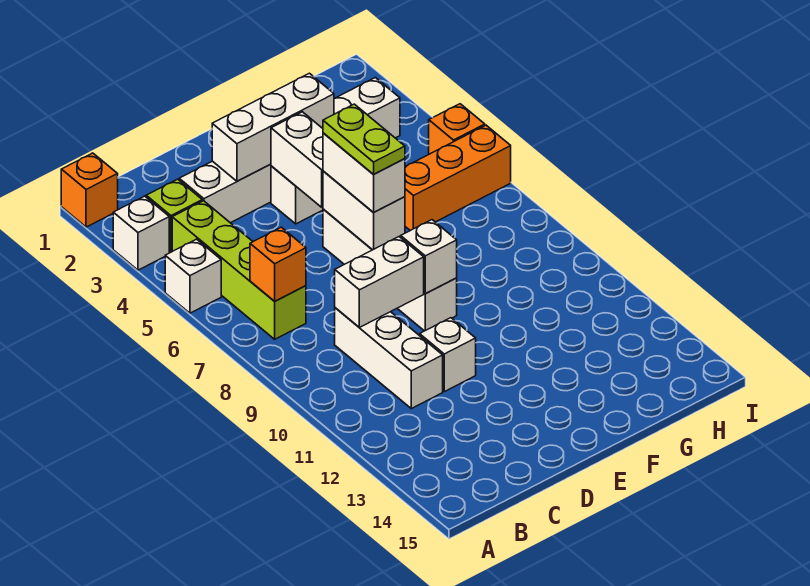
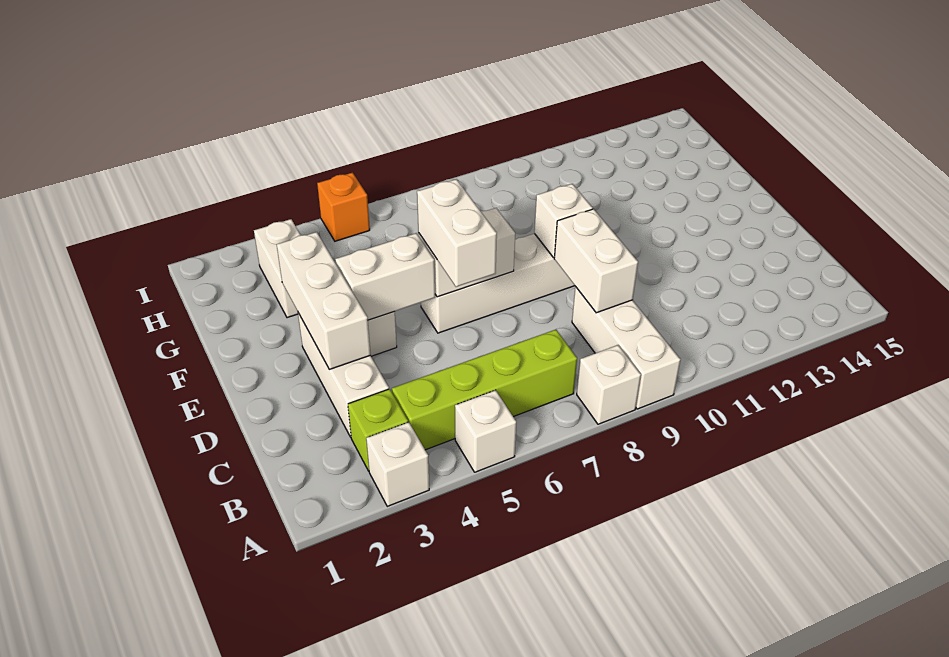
orange 1x1 brick [61,153,118,227] -> none
orange 1x1 brick [250,227,306,301] -> none
white 1x3 brick [335,308,443,409] -> white 1x3 brick turned to [572,287,680,409]
white 1x1 brick [420,318,476,392] -> white 1x1 brick moved to [577,345,641,424]
white 1x2 brick [323,133,405,213] -> white 1x2 brick turned to [417,179,497,287]
lime 1x2 plate [323,104,405,175] -> none
orange 1x3 brick [405,125,511,231] -> none

